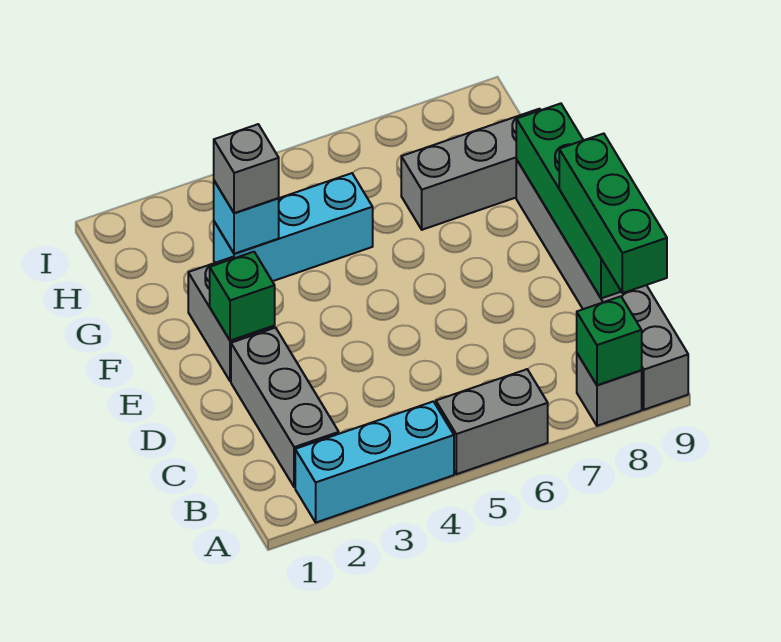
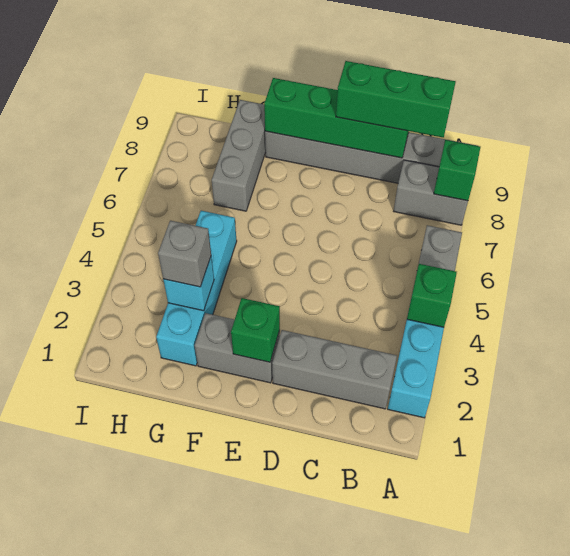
none -> green 1x1 brick [407,264,457,327]
grey 1x1 brick [577,354,642,426] -> grey 1x2 brick [394,160,468,225]
cyan 1x3 brick [214,173,373,281] -> cyan 1x4 brick [156,211,237,366]

